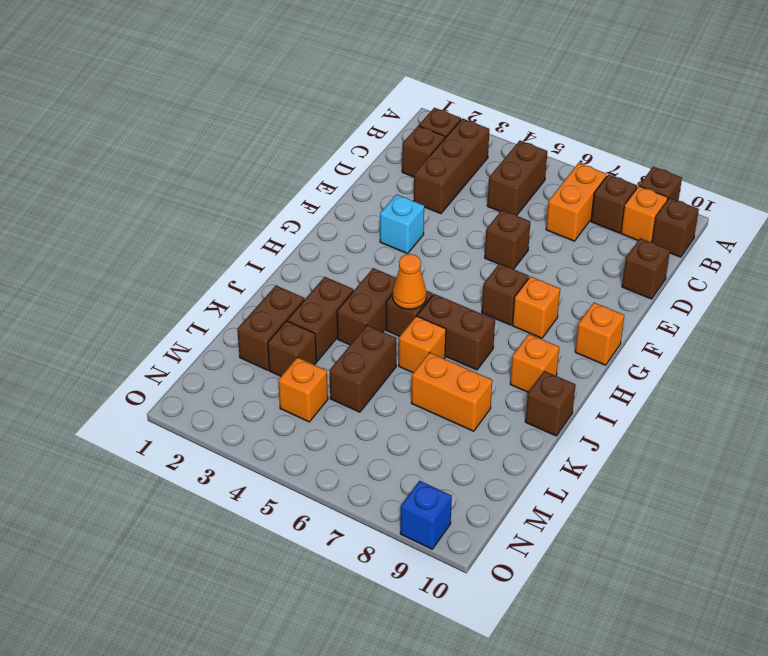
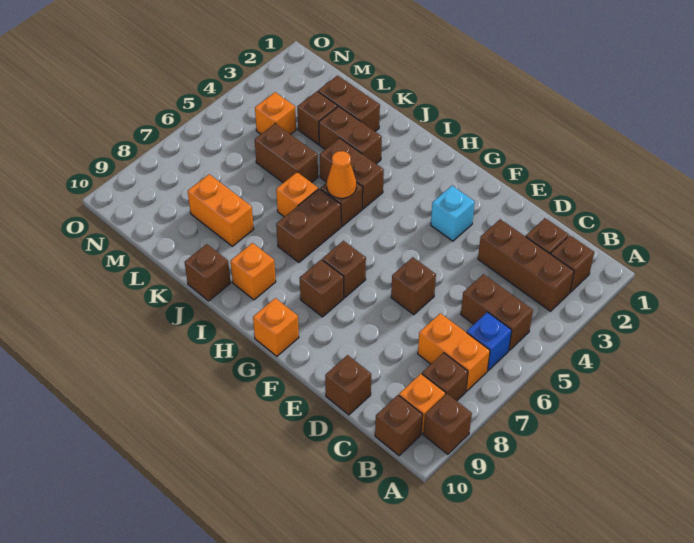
orange 1x1 brick [512,276,560,338] -> brown 1x1 brick [300,260,344,317]
orange 1x2 brick [412,352,492,431] -> orange 1x2 brick turned to [188,174,254,246]
blue 1x1 brick [400,481,452,549] -> blue 1x1 brick moved to [467,312,512,371]

